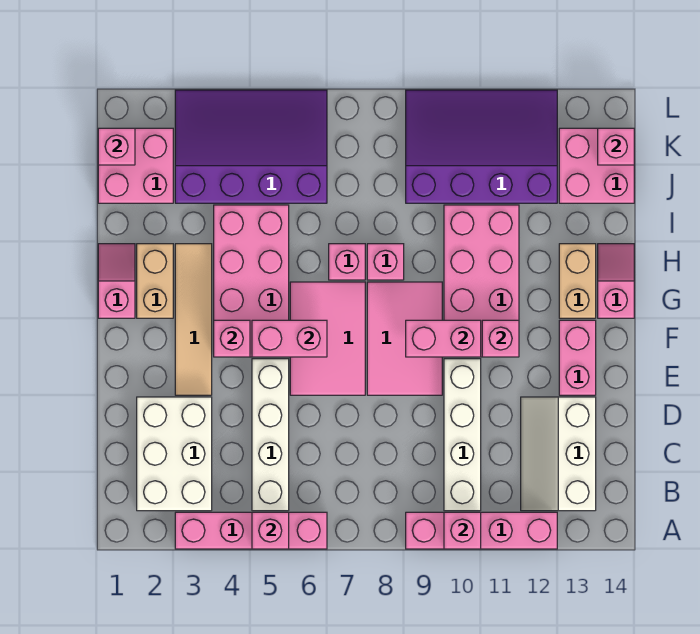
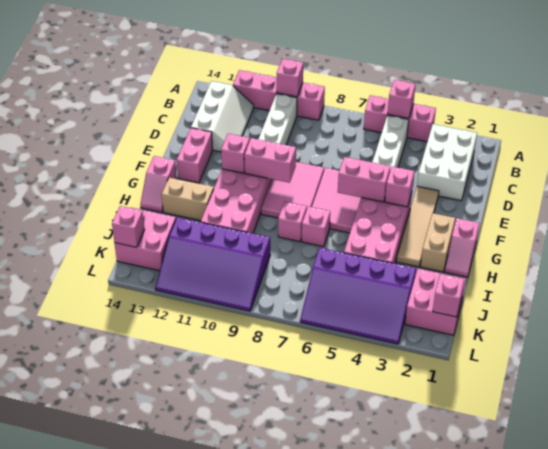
pink 1x4 brick [175,512,327,549] -> pink 1x3 brick [364,95,436,142]
tan 1x2 brick [559,244,596,318] -> tan 1x2 brick turned to [162,178,214,221]

